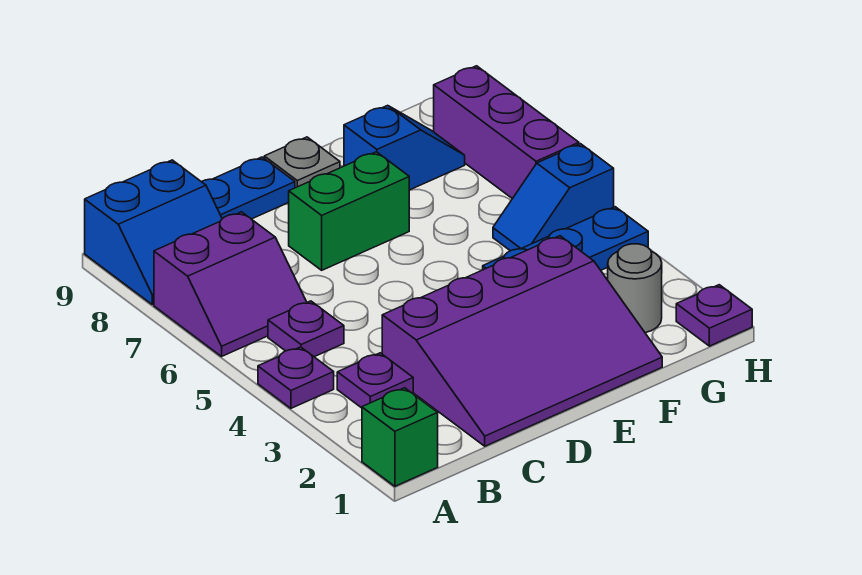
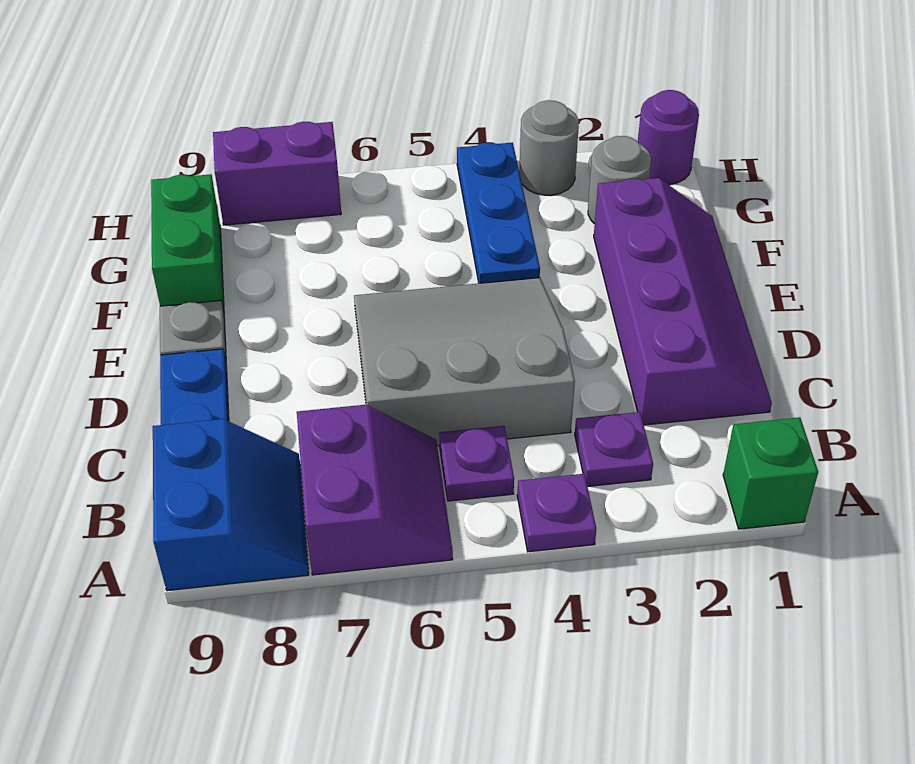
purple 3x4 slope [382,236,662,446] -> purple 2x4 slope [594,178,772,425]
none -> grey 3x3 slope [354,278,575,446]
green 1x2 brick [289,152,409,270] -> green 1x2 brick moved to [151,174,224,311]
blue 1x2 slope [344,105,465,190] -> none
blue 1x2 slope [493,144,614,251] -> none
purple 1x1 plate [676,285,752,346] -> purple 1x1 round brick [638,90,699,185]
none -> grey 1x1 round brick [519,100,579,195]
purple 1x3 brick [434,66,579,199] -> purple 1x2 brick [213,122,341,225]

